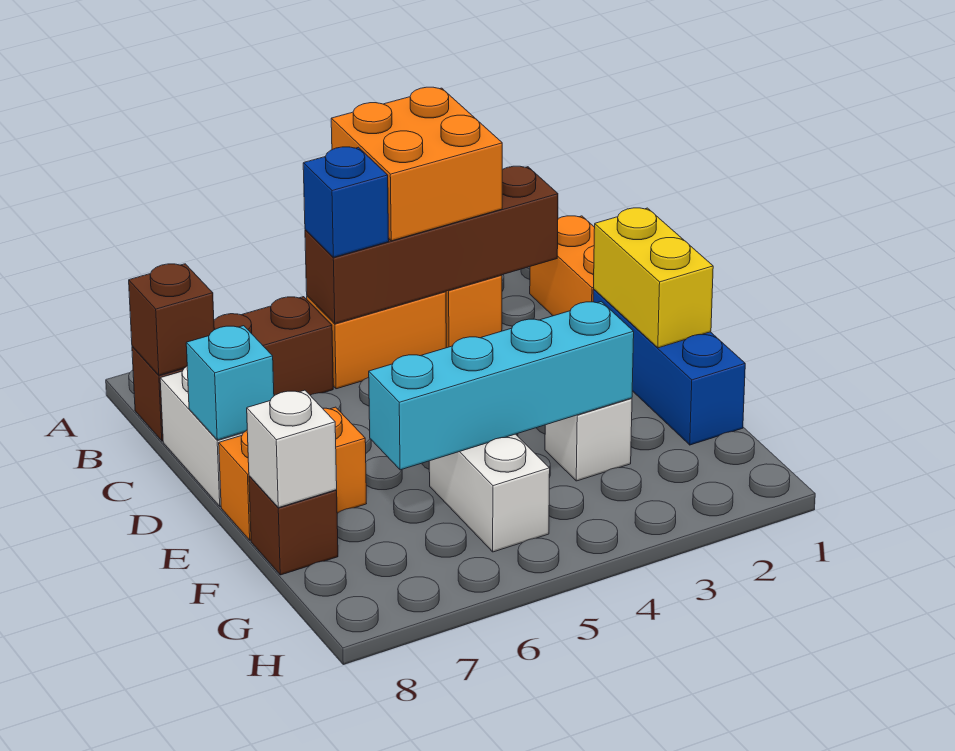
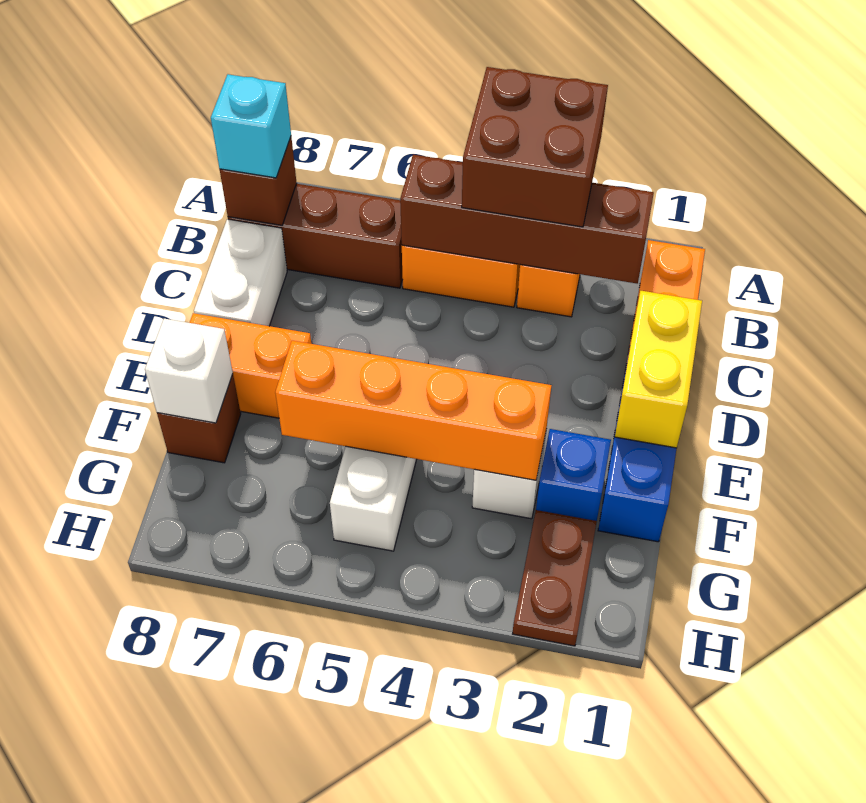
orange 2x2 brick [331,87,502,241] -> brown 2x2 brick [462,67,608,227]
blue 1x1 brick [303,147,389,257] -> blue 1x1 brick moved to [536,429,611,521]
cyan 1x1 brick [186,326,274,440] -> cyan 1x1 brick moved to [211,74,291,178]
cyan 1x4 brick [369,302,634,470] -> orange 1x4 brick [275,341,552,480]
none -> brown 1x2 plate [513,510,597,646]

